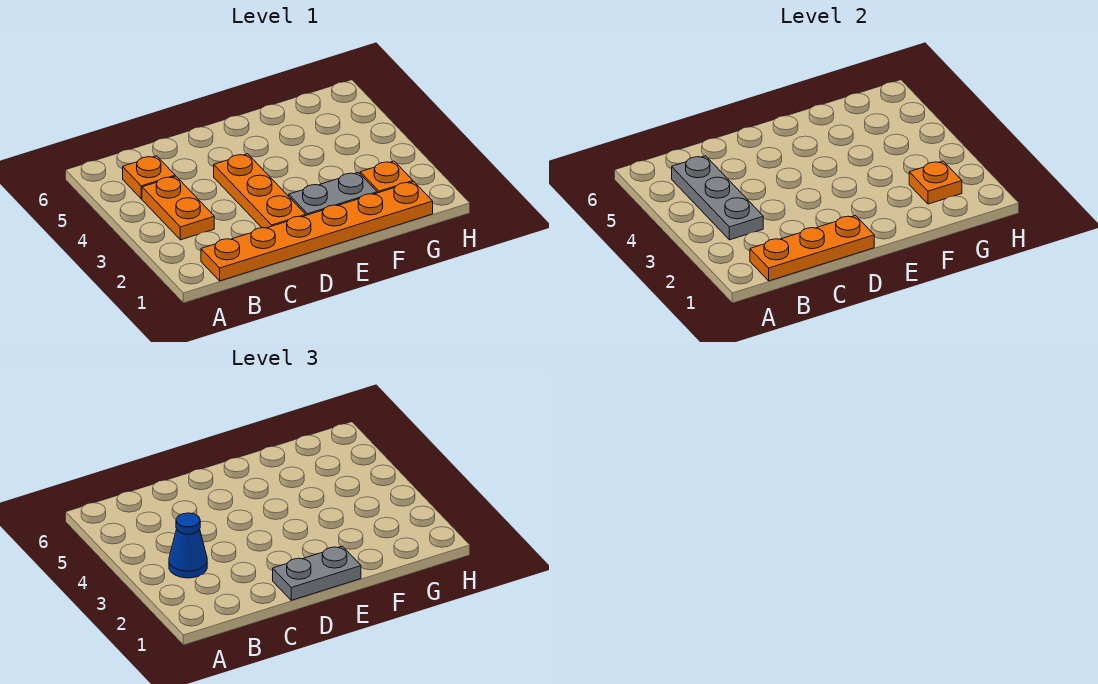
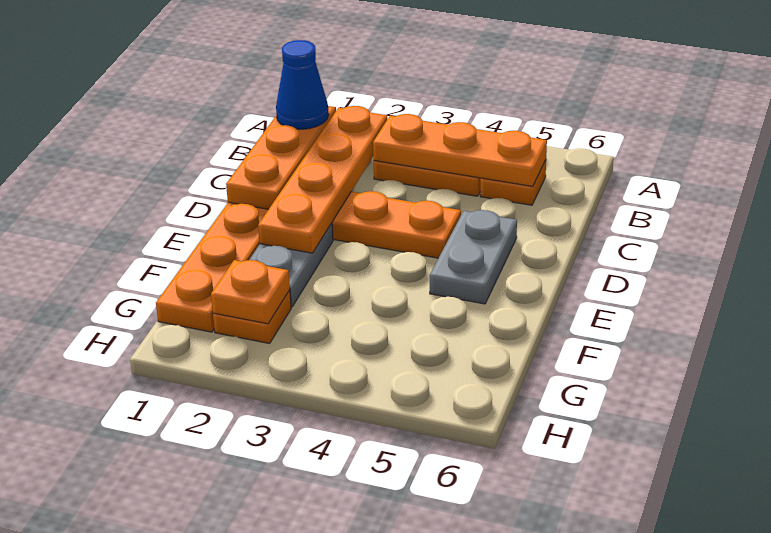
none -> orange 1x4 plate [258,106,387,253]
grey 1x3 plate [672,156,763,240] -> orange 1x3 plate [373,114,547,186]
blue 1x1 cone [169,513,207,578] -> blue 1x1 cone moved to [276,40,329,129]
grey 1x2 plate [273,546,361,600] -> grey 1x2 plate moved to [430,210,517,304]

